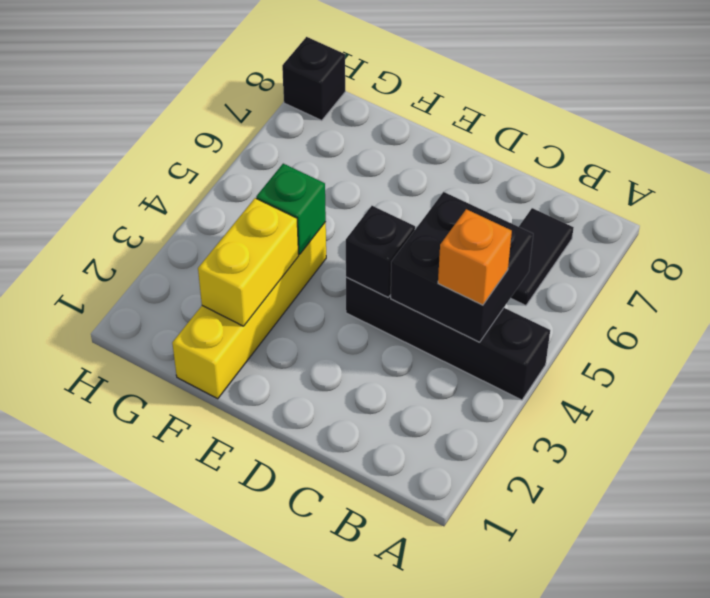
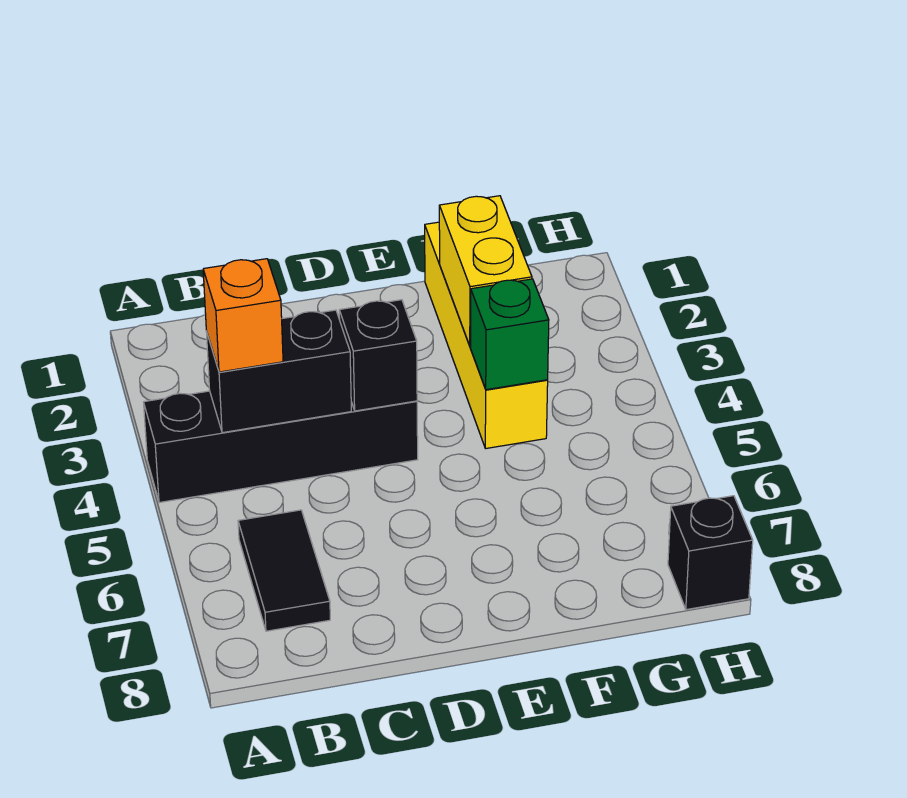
black 2x2 brick [391,192,533,342] -> black 1x2 brick [206,310,351,433]

